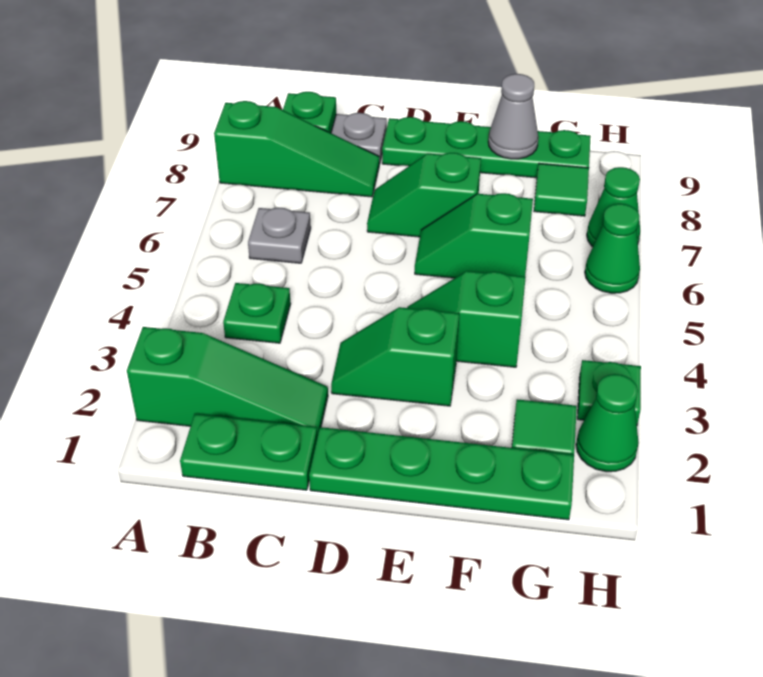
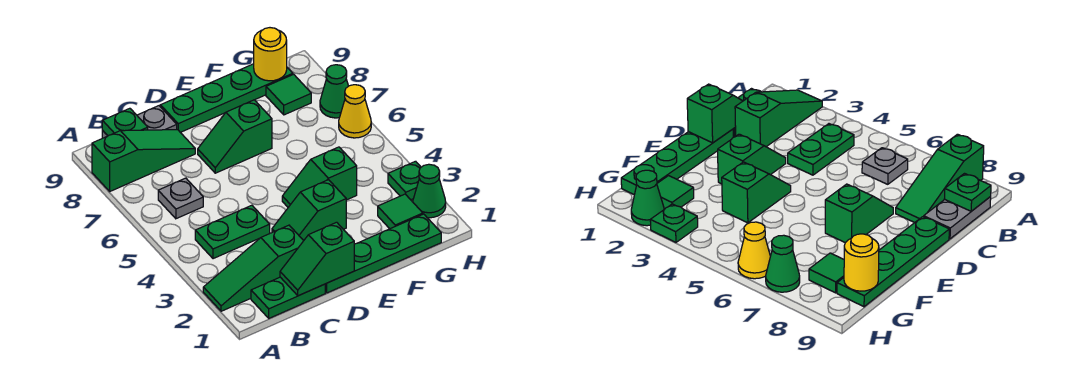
green 1x3 slope [127,327,328,437] -> green 1x3 slope turned to [203,225,303,311]
green 1x1 plate [223,283,291,343] -> green 1x2 plate [195,205,270,259]
green 1x2 slope [415,193,533,278] -> green 1x2 slope moved to [280,222,354,296]
grey 1x1 cone [488,74,538,159] -> none
none -> yellow 1x1 round brick [254,28,287,81]
green 1x1 cone [585,204,640,293] -> yellow 1x1 cone [339,85,371,138]

